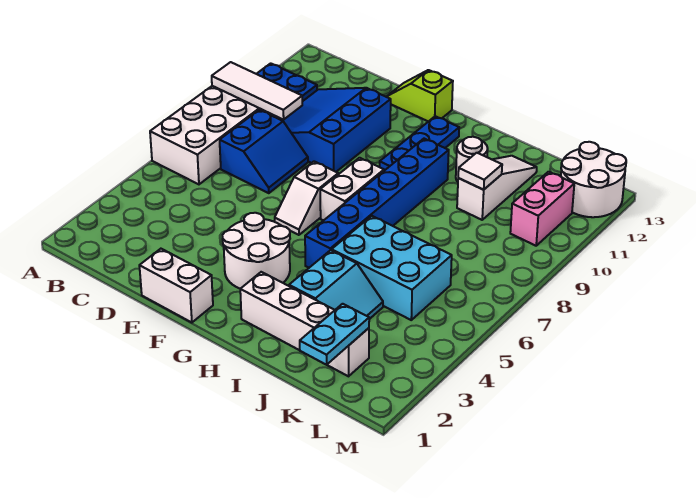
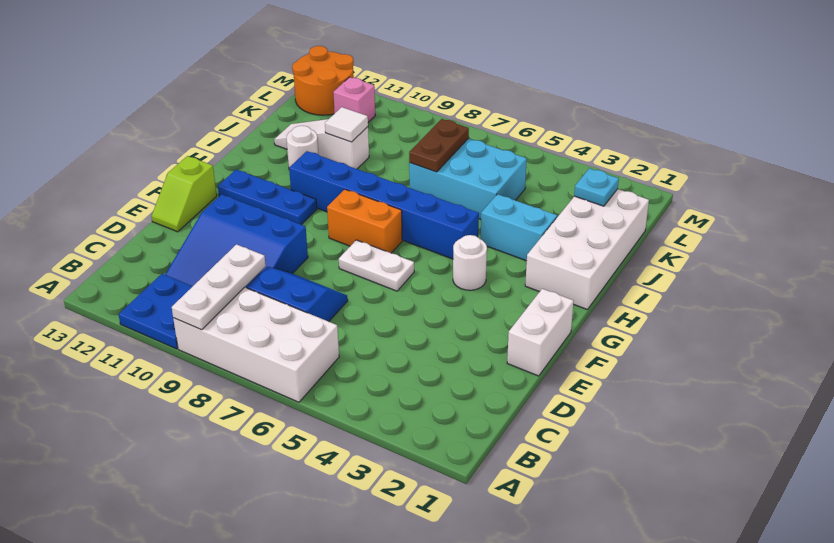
white 1x3 tile [212,62,302,120] -> white 1x3 plate [172,244,266,330]
white 2x2 round brick [222,213,290,289] -> white 1x1 round brick [453,235,487,290]
white 1x2 slope [275,162,338,235] -> white 1x2 plate [339,240,414,291]
white 1x2 brick [320,158,384,221] -> orange 1x2 brick [327,189,402,253]
white 1x4 brick [240,272,369,376] -> white 2x4 brick [525,189,649,310]
cyan 2x3 brick [332,216,452,320] -> cyan 2x3 brick turned to [409,138,527,219]
none -> brown 1x2 plate [409,119,469,172]
cyan 1x2 plate [300,304,369,365] -> cyan 1x1 plate [574,168,619,206]
pink 1x2 brick [510,172,574,246] -> pink 1x1 brick [333,77,375,122]
white 2x2 round brick [561,142,626,217] -> orange 2x2 round brick [292,46,354,115]

